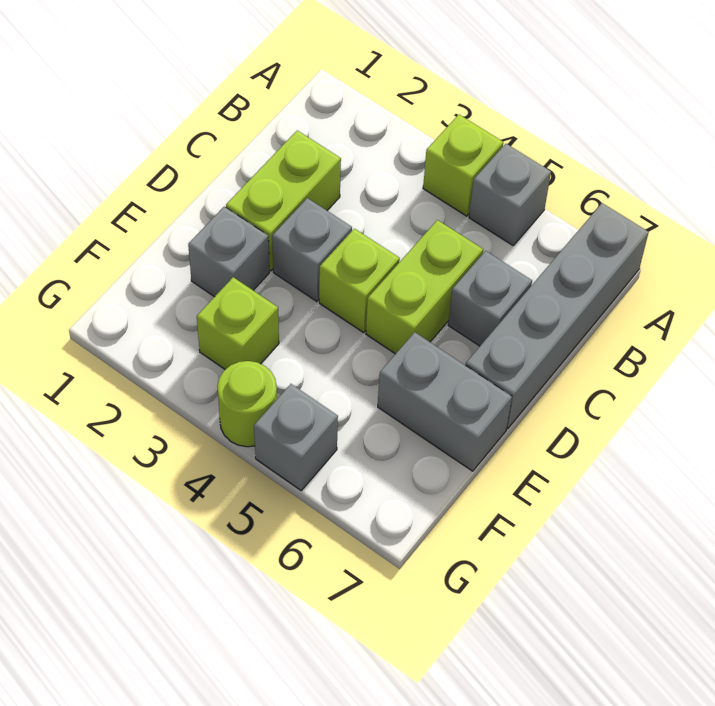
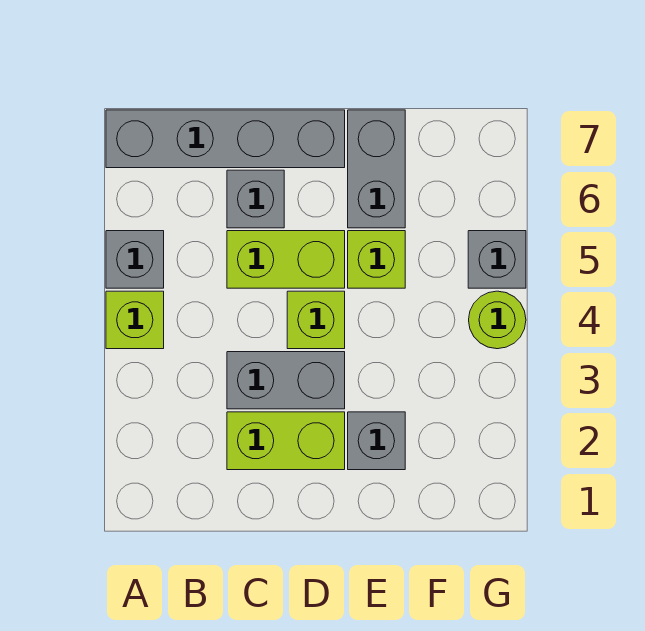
grey 1x1 brick [272,198,352,301] -> grey 1x2 brick [227,352,345,409]
lime 1x1 brick [197,277,279,369] -> lime 1x1 brick moved to [348,231,405,288]

